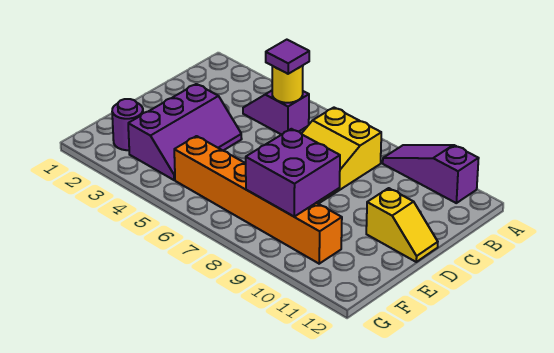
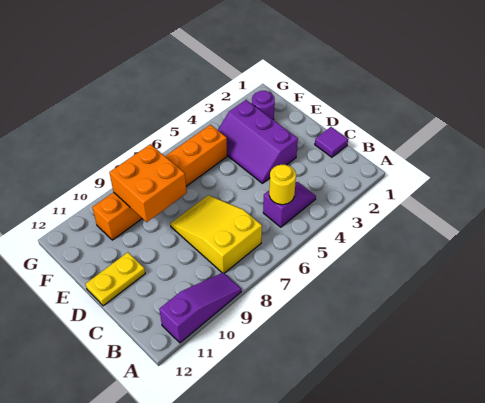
purple 1x1 tile [266,40,309,74] -> purple 1x1 tile moved to [315,127,348,157]
yellow 1x2 slope [366,188,438,262] -> yellow 1x2 plate [86,252,145,306]
purple 2x2 brick [246,129,340,216] -> orange 2x2 brick [109,144,187,222]

